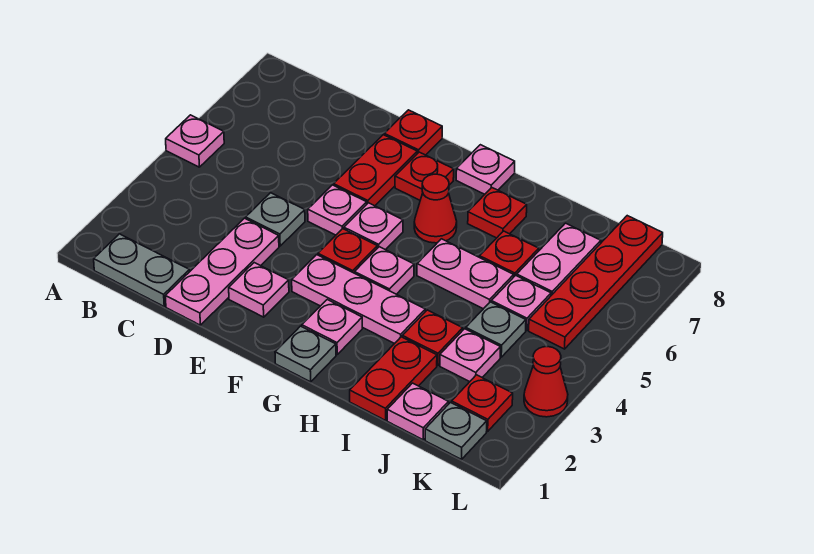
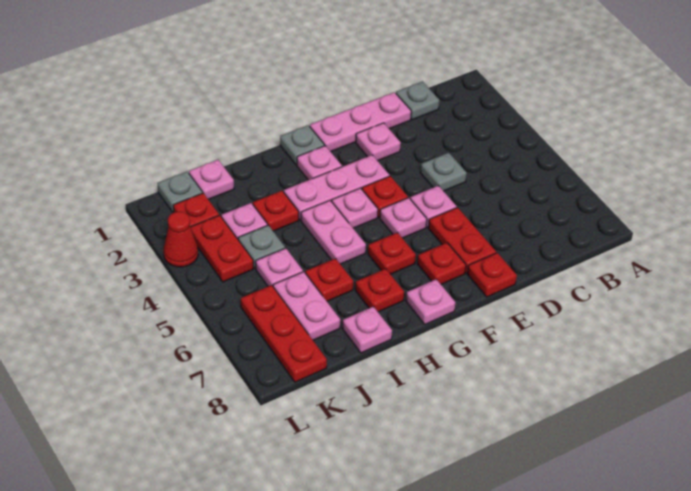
pink 1x1 plate [166,115,224,167] -> pink 1x1 plate moved to [342,307,392,353]
grey 1x2 plate [94,234,189,306] -> grey 1x1 plate [396,82,439,120]
pink 1x3 plate [165,218,279,325] -> pink 1x3 plate turned to [310,92,411,152]
red 1x1 cone [414,174,457,243] -> red 1x1 plate [368,233,416,274]
pink 1x2 plate [417,239,514,309] -> pink 1x2 plate turned to [301,200,366,264]
red 1x2 plate [350,337,437,420] -> red 1x2 plate moved to [190,215,253,282]
red 1x4 plate [529,216,663,349] -> red 1x3 plate [241,285,327,382]

